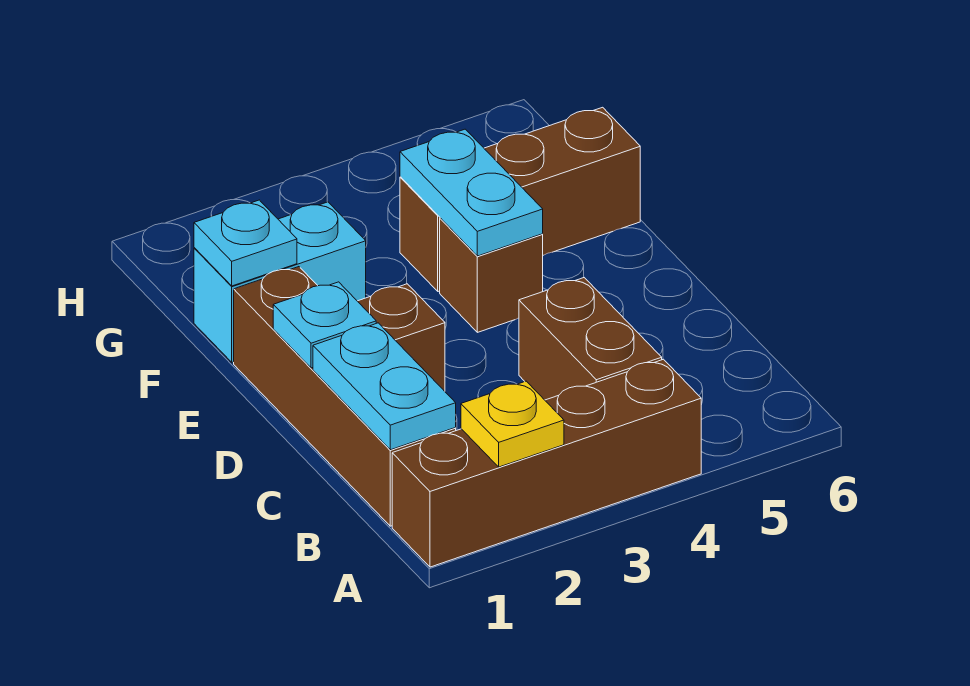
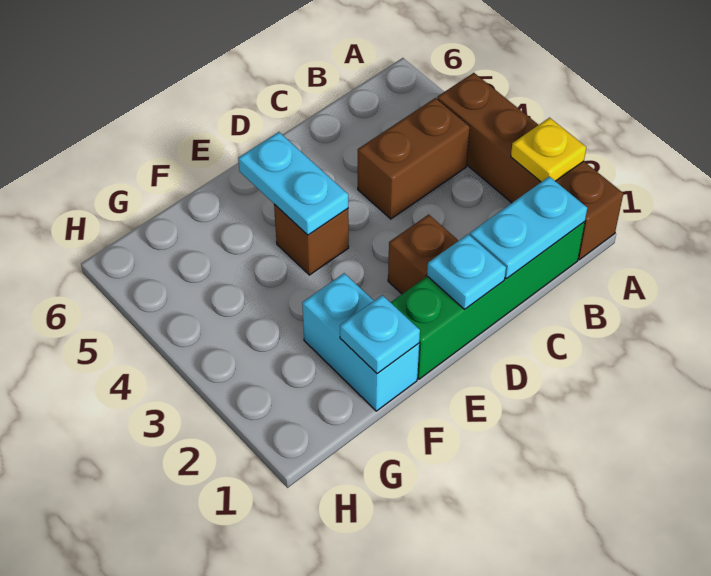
brown 1x4 brick [234,267,456,526] -> green 1x4 brick [391,222,585,379]
cyan 1x2 plate [400,129,543,256] -> cyan 1x2 plate turned to [238,132,348,235]
brown 1x3 brick [400,107,640,291] -> none

